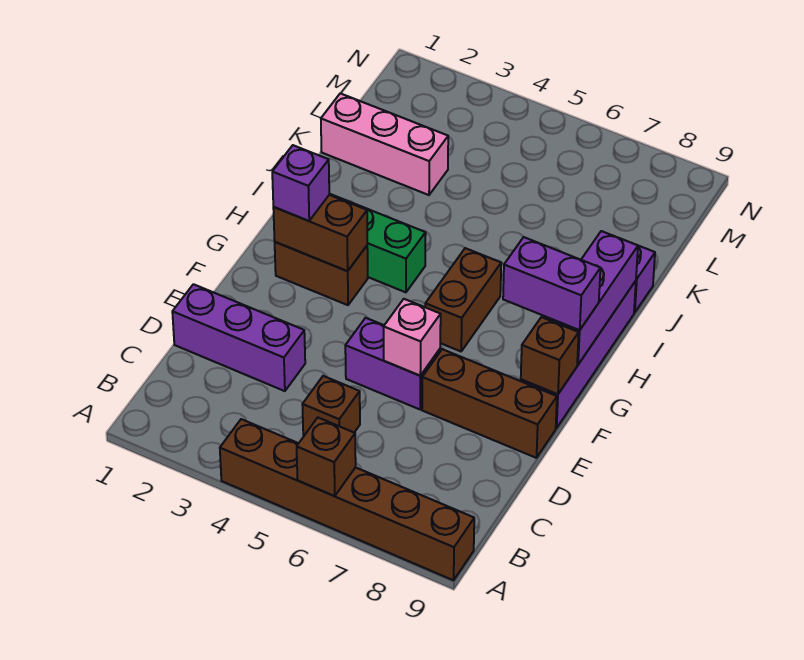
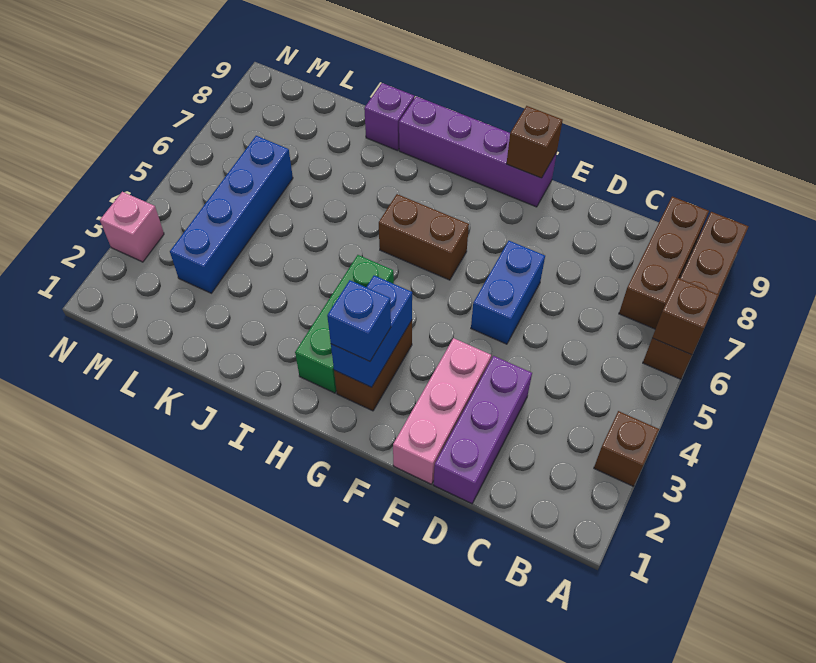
brown 1x6 brick [220,419,474,580] -> brown 1x4 brick [643,212,749,379]
brown 1x1 brick [302,376,360,437] -> brown 1x1 brick moved to [594,411,659,486]
purple 1x2 brick [345,318,440,409] -> blue 1x2 brick [471,241,545,344]
pink 1x1 brick [384,299,441,376] -> pink 1x1 brick moved to [100,192,164,262]
brown 1x3 brick [422,349,557,458] -> brown 1x3 brick moved to [619,197,709,329]
brown 1x2 brick [273,195,367,271] -> blue 1x2 brick [331,276,412,387]
purple 1x1 brick [272,145,329,221] -> blue 1x1 brick [327,280,391,361]
purple 1x2 brick [503,237,601,330] -> none
purple 1x3 brick [542,231,638,365] -> none
pink 1x3 brick [321,93,448,195] -> pink 1x3 brick moved to [393,338,491,484]
none -> blue 1x4 brick [170,136,293,293]

